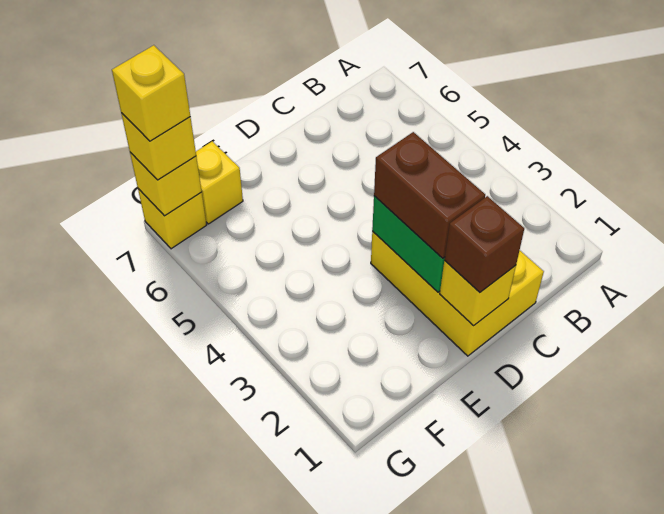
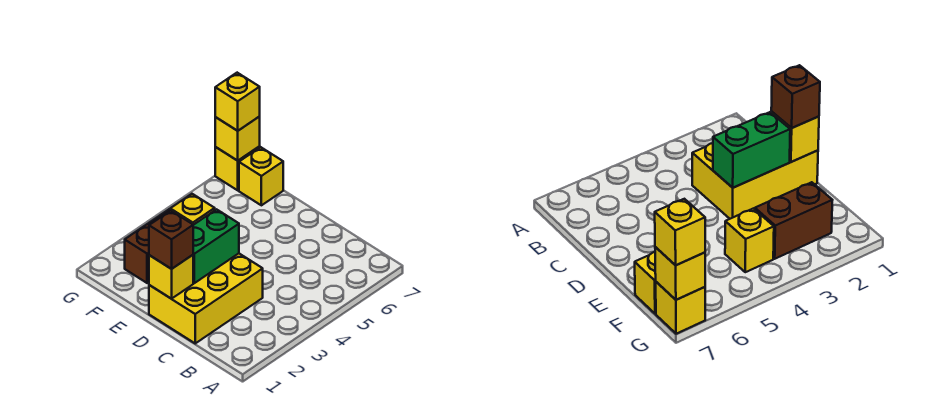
brown 1x2 brick [374,132,485,258] -> brown 1x2 brick moved to [125,209,189,283]
yellow 1x1 brick [112,45,190,141] -> yellow 1x1 brick moved to [170,194,215,225]

